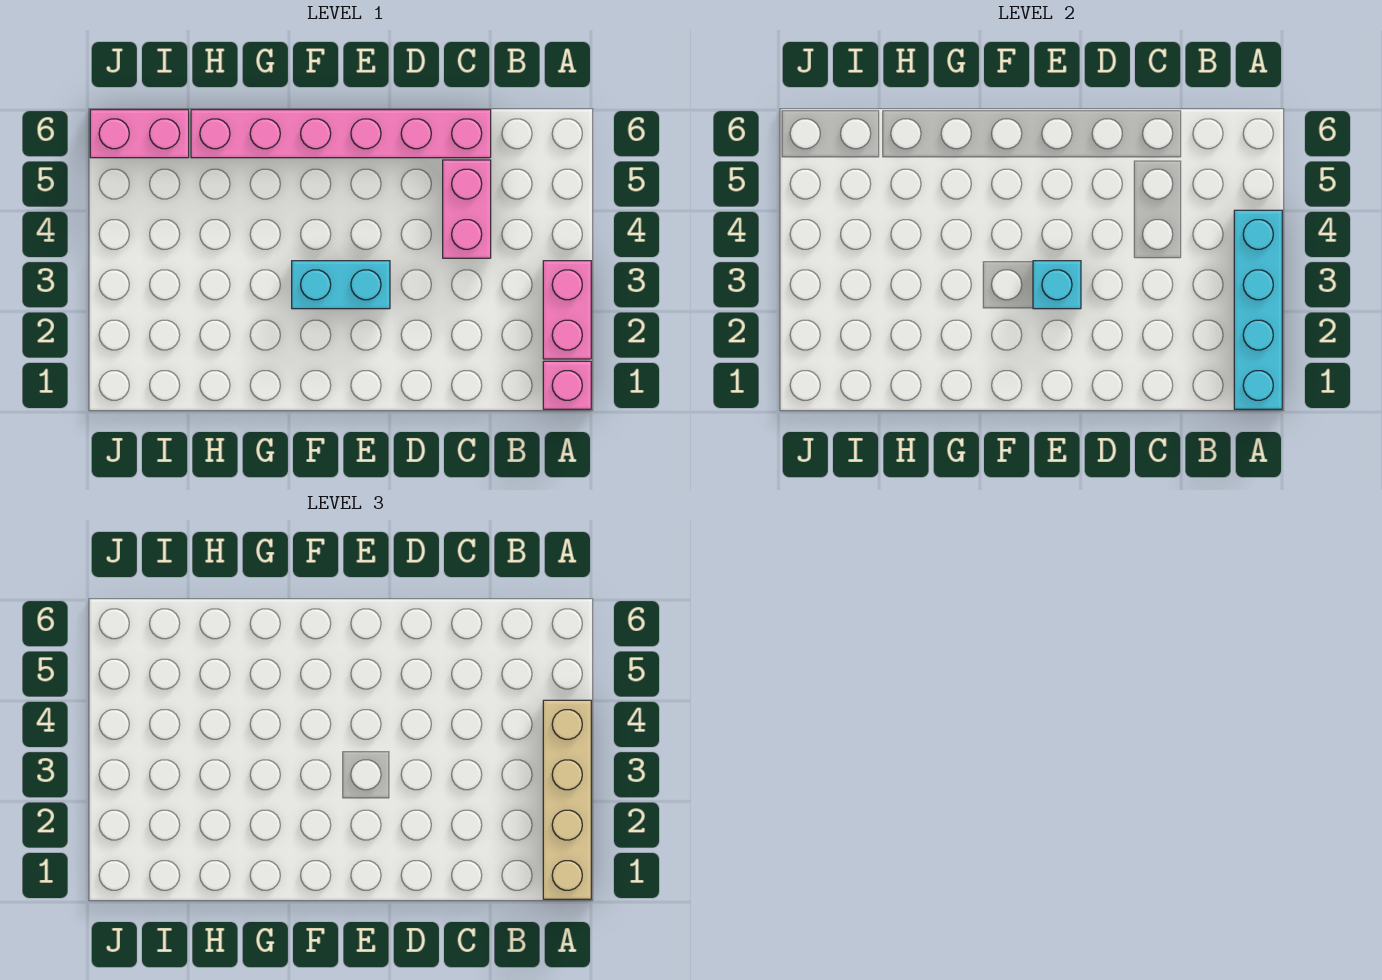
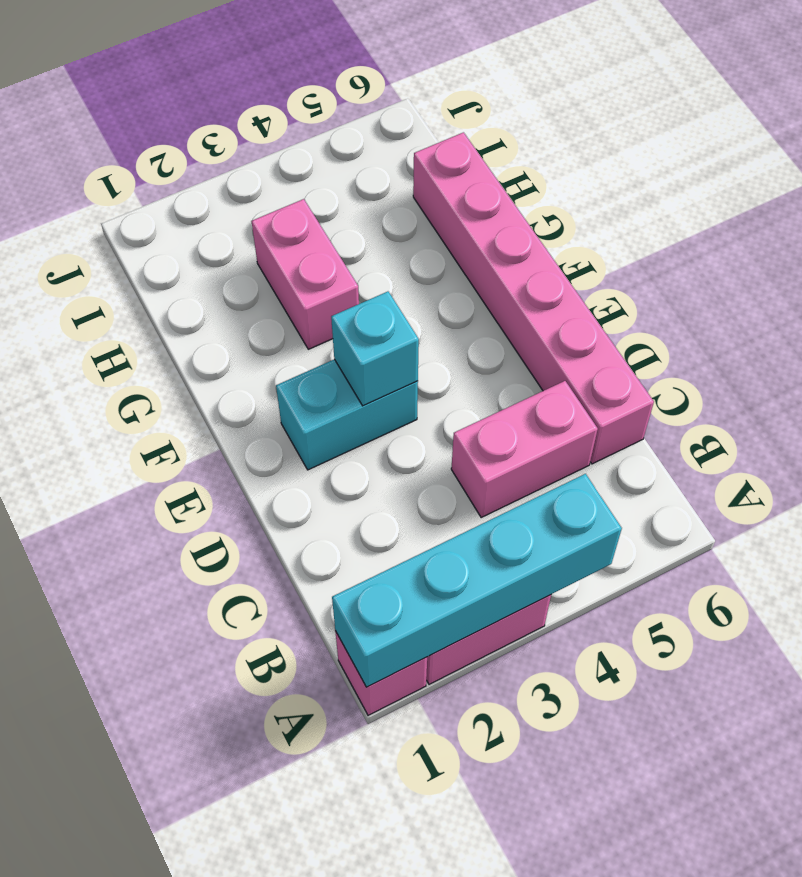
tan 1x4 brick [543,700,591,899] -> none
cyan 1x2 brick [292,261,390,309] -> cyan 1x2 brick turned to [276,359,418,470]
pink 1x2 brick [90,110,189,158] -> pink 1x2 brick moved to [251,199,359,349]

